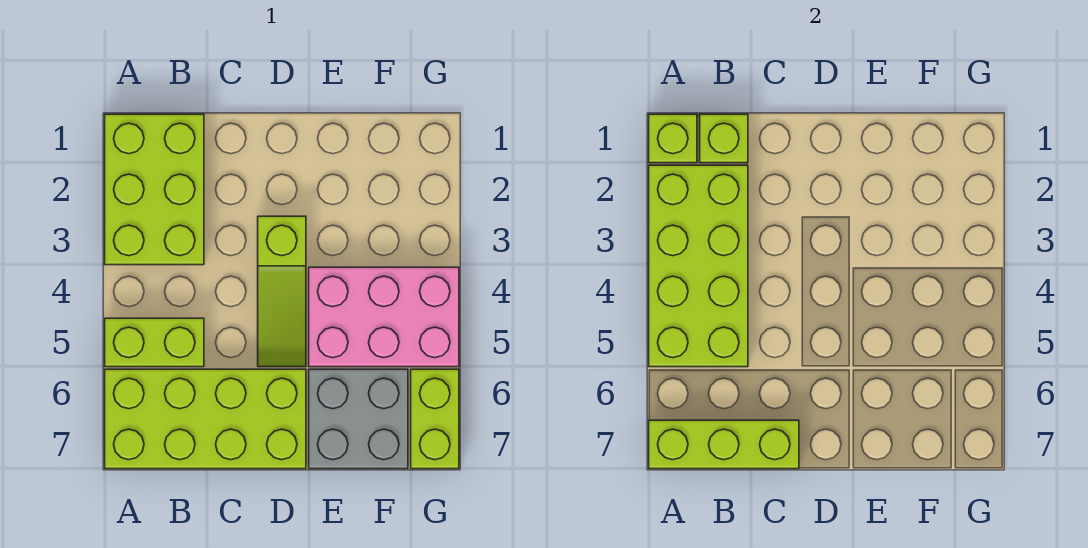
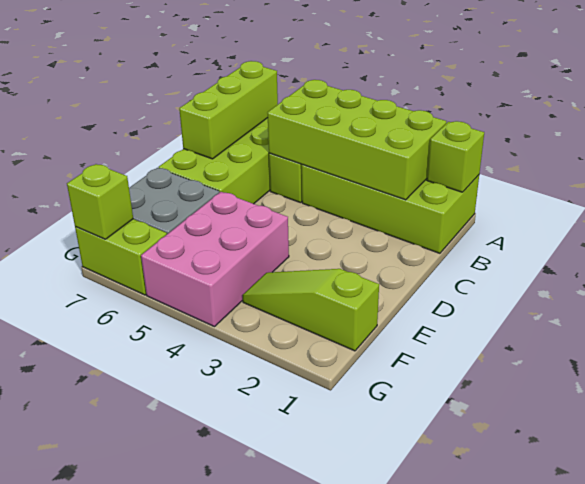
lime 2x3 brick [105,114,204,265] -> lime 2x4 brick [302,164,479,253]
lime 1x1 brick [700,114,748,163] -> lime 1x1 brick moved to [67,164,133,239]
lime 1x3 slope [258,216,306,367] -> lime 1x3 slope moved to [243,269,379,351]

